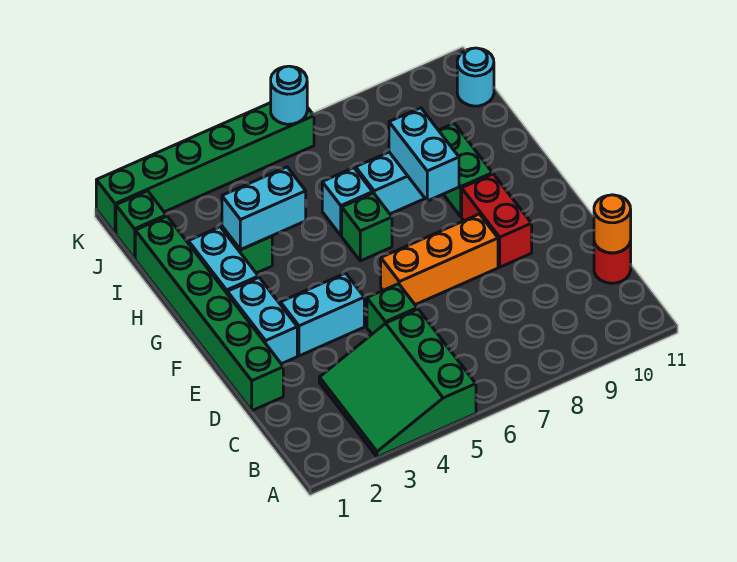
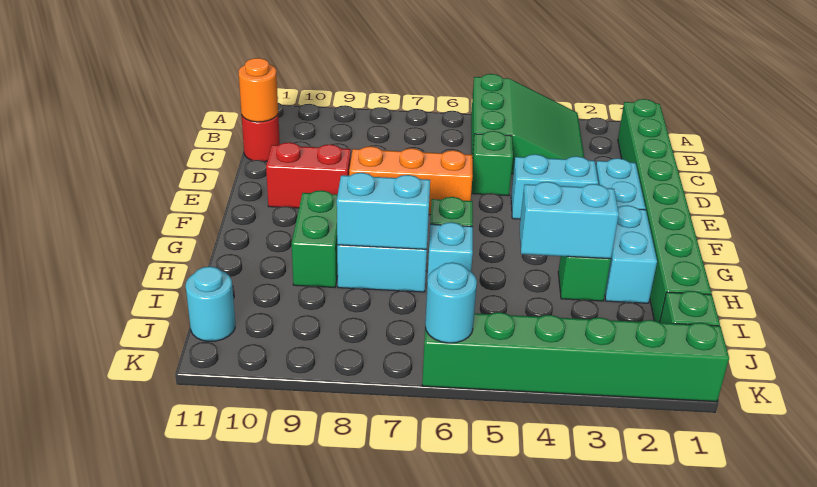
green 1x6 brick [135,216,283,411] -> green 1x8 brick [618,99,711,323]
red 1x2 brick [462,174,532,267] -> red 1x2 brick turned to [266,142,351,208]
cyan 1x2 brick [389,108,459,201] -> cyan 1x2 brick turned to [337,173,430,249]

